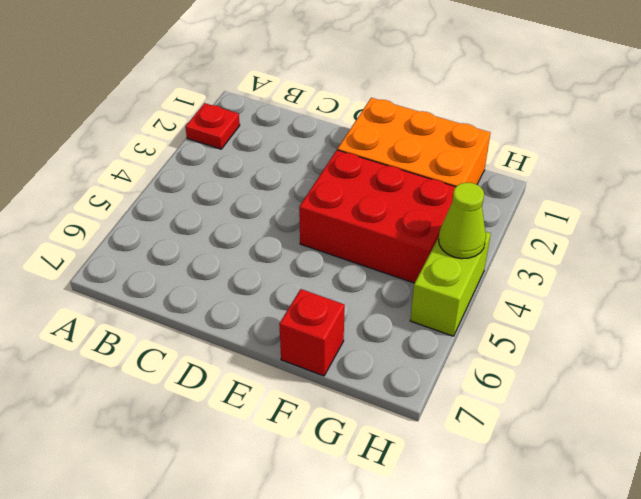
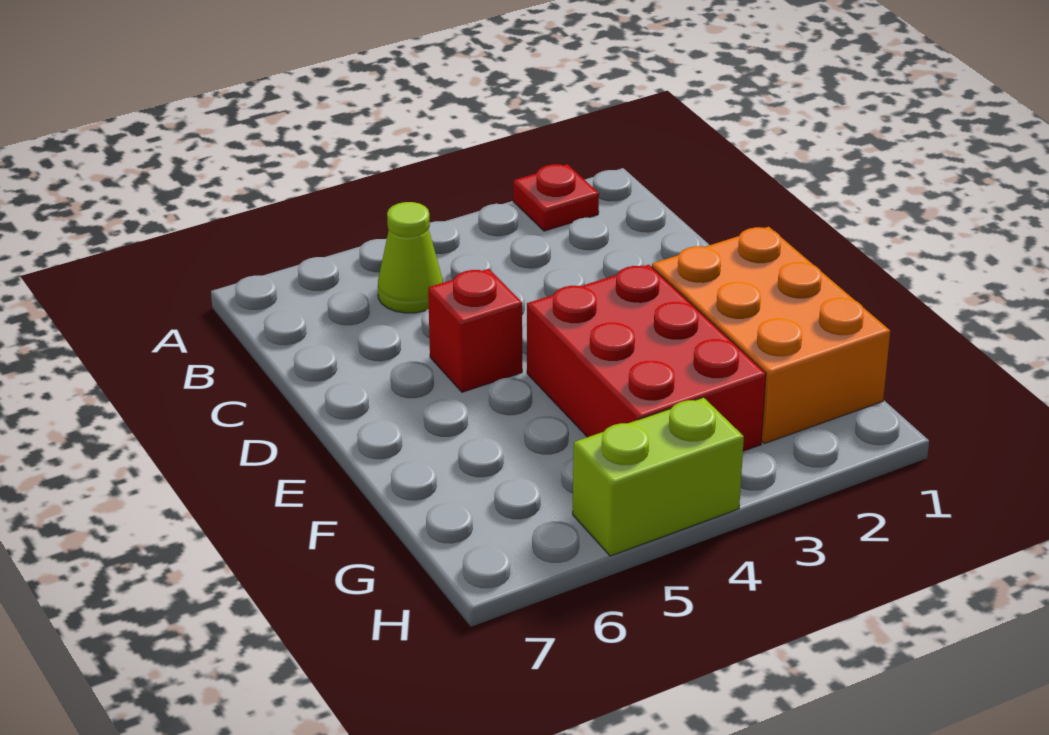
red 1x1 brick [279,289,345,376] -> red 1x1 brick moved to [428,269,522,392]
lime 1x1 cone [438,183,486,259] -> lime 1x1 cone moved to [378,202,443,313]

